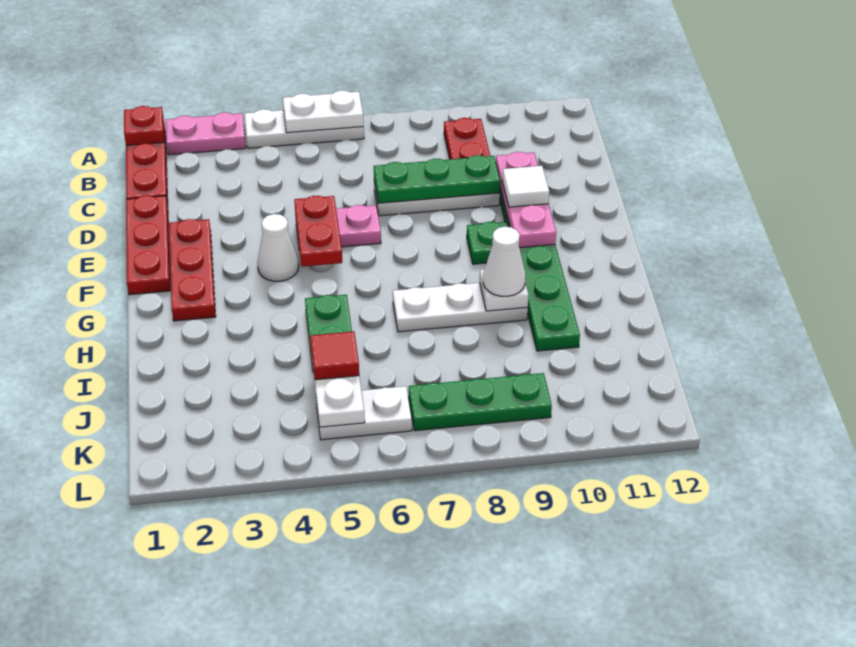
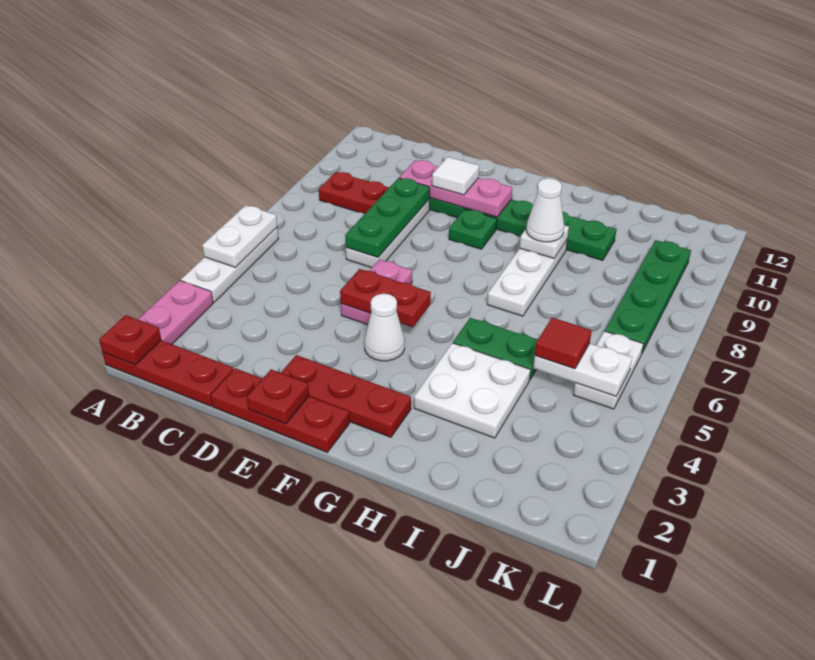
none -> red 1x1 plate [247,369,309,424]
none -> white 2x2 plate [414,343,530,438]
green 1x3 plate [409,373,552,431] -> green 1x4 plate [605,240,691,354]

